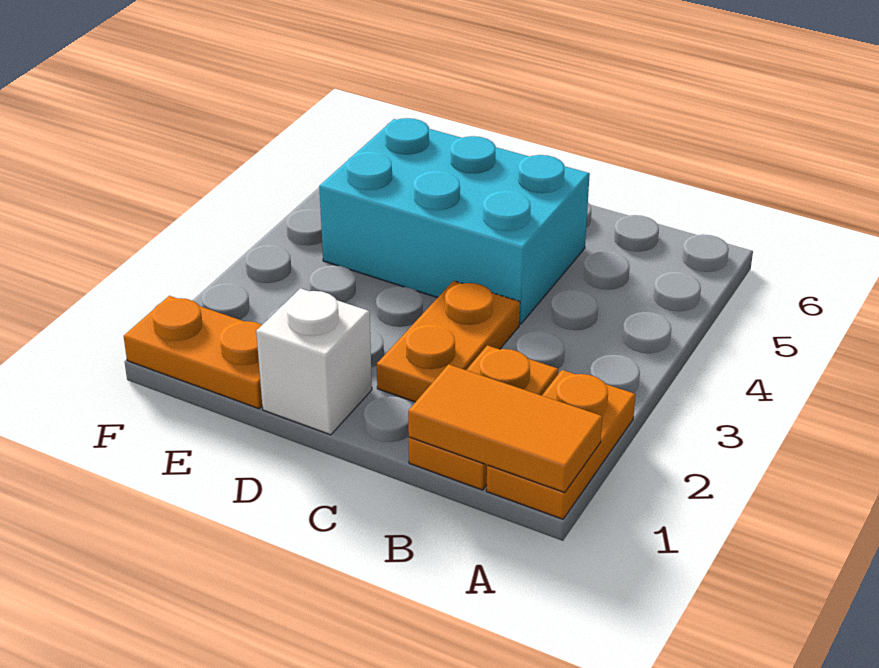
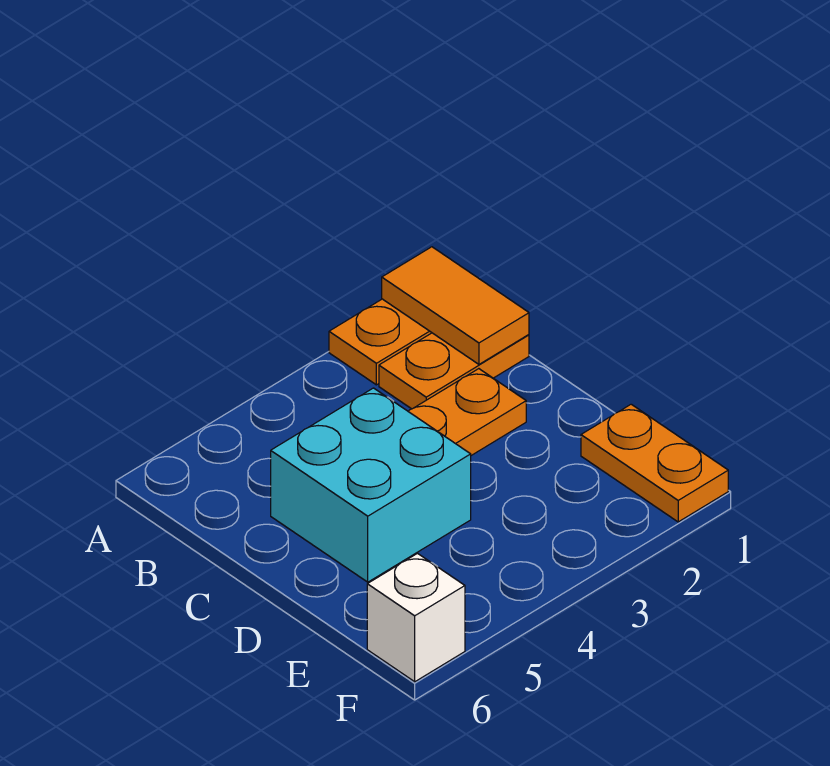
cyan 2x3 brick [319,118,590,324] -> cyan 2x2 brick [271,388,471,582]
white 1x1 brick [256,288,372,435] -> white 1x1 brick moved to [367,554,465,682]

